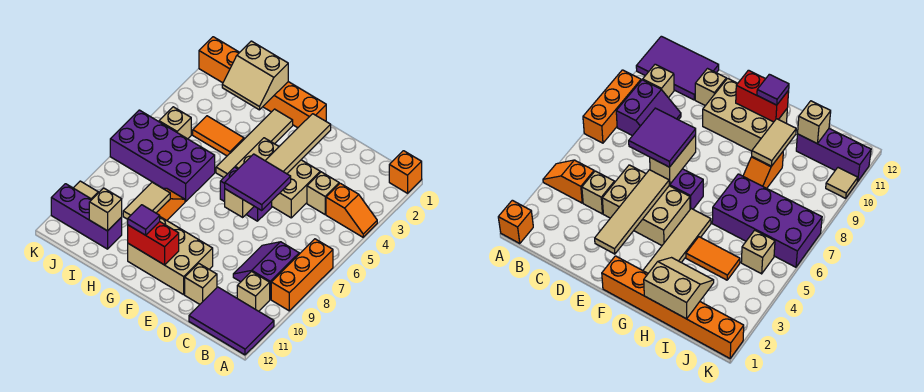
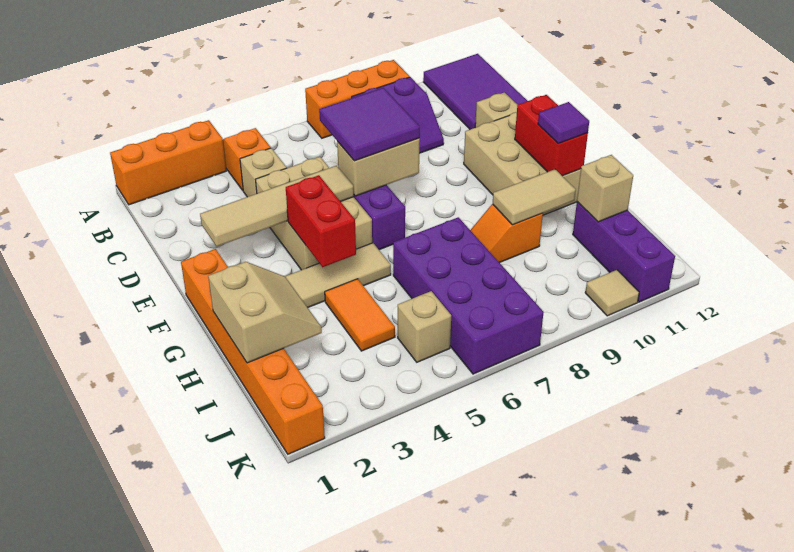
orange 1x1 brick [389,151,422,193] -> orange 1x3 brick [110,120,226,205]
tan 1x1 brick [237,272,270,311] -> none
none -> red 1x2 brick [286,175,356,267]

